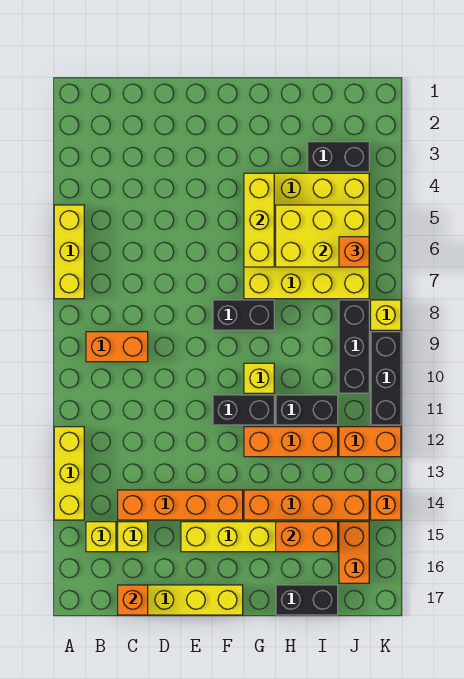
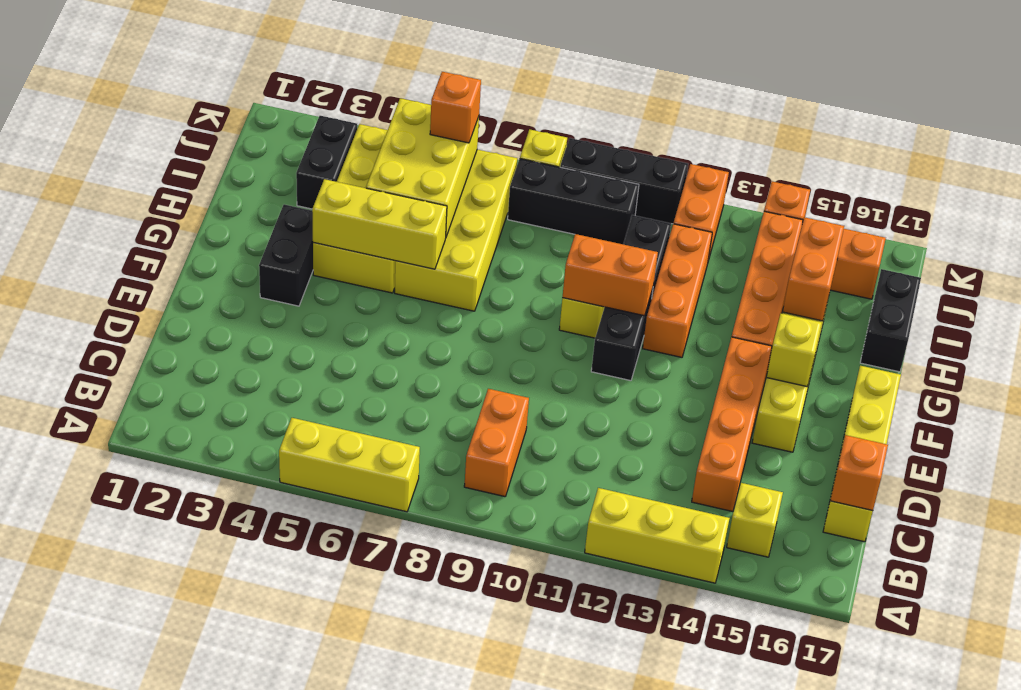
yellow 1x1 brick [118,522,148,552] -> yellow 1x1 brick moved to [766,313,822,387]
black 1x2 brick [213,300,274,330] -> black 1x2 brick moved to [259,204,313,306]
none -> orange 1x2 brick [562,234,658,316]

